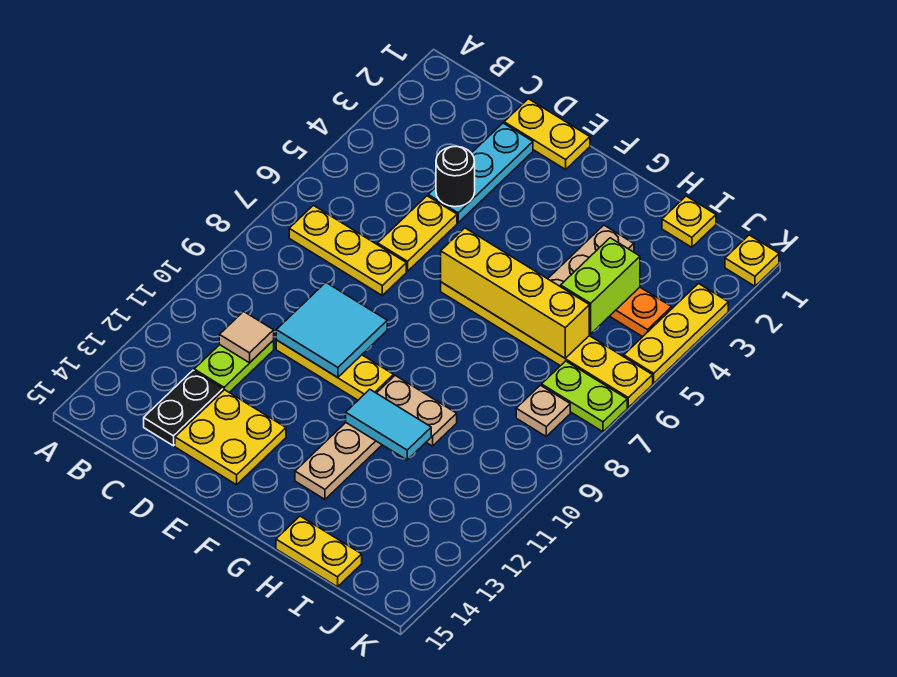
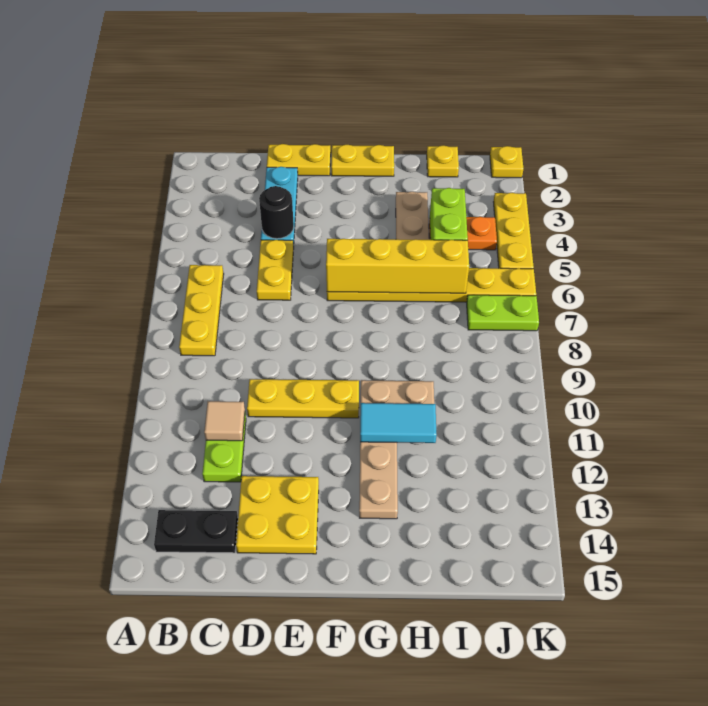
yellow 1x3 plate [289,205,406,295] -> yellow 1x3 plate turned to [179,265,224,356]
black 1x2 plate [144,370,223,446] -> black 1x2 plate turned to [154,510,238,553]
cyan 2x2 tile [276,283,387,378] -> none
yellow 1x2 plate [276,516,362,587] -> yellow 1x2 plate moved to [331,145,394,176]
tan 1x1 plate [516,385,570,436] -> none

